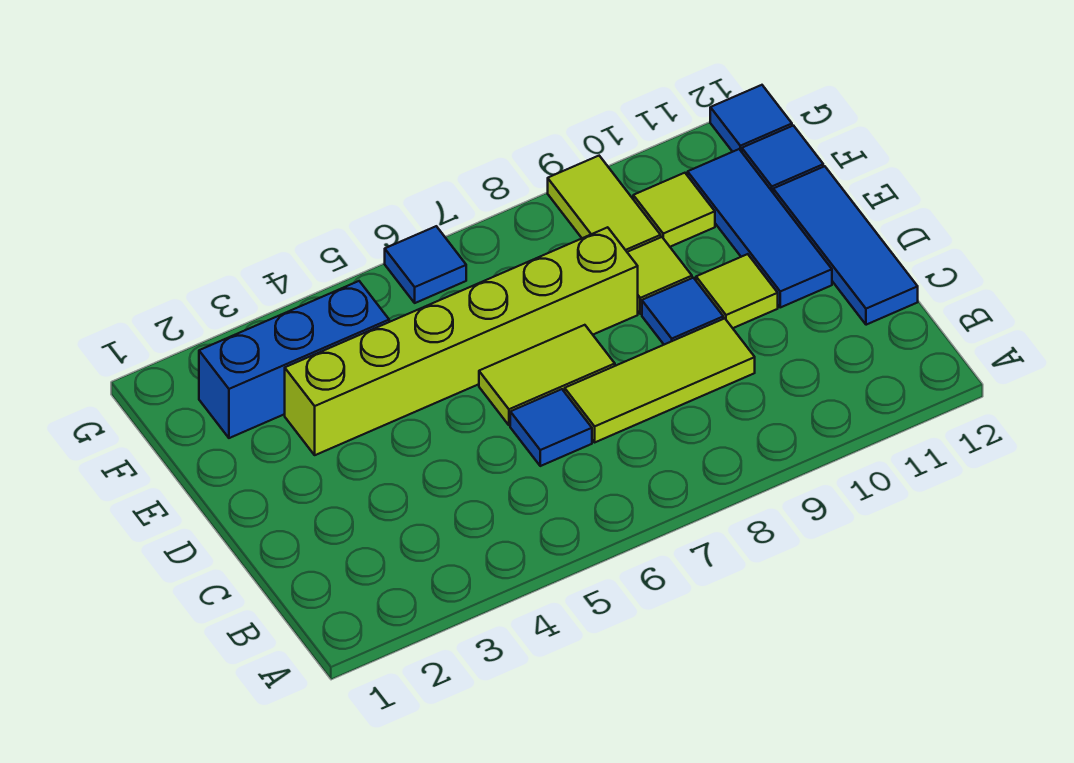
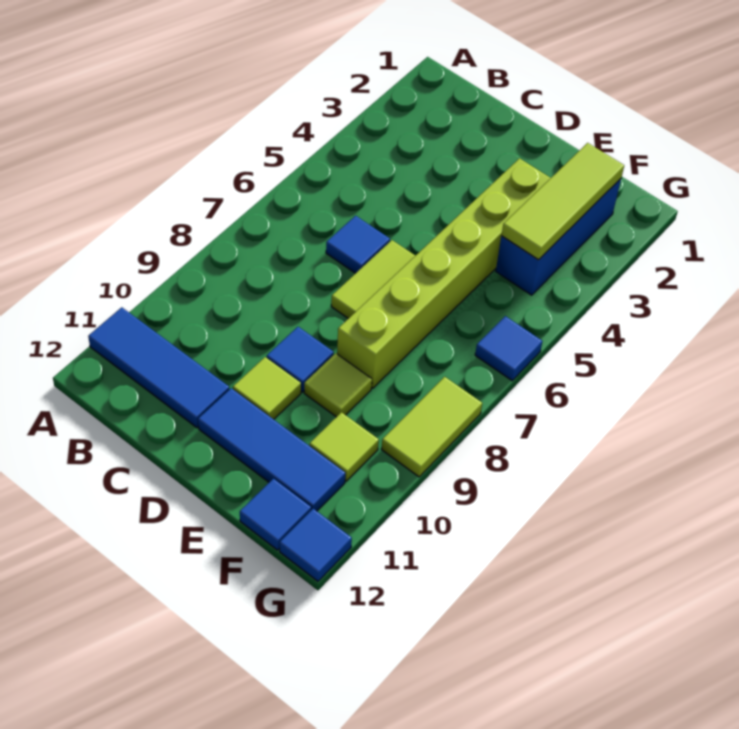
lime 1x3 tile [565,318,755,442] -> lime 1x3 tile moved to [501,143,624,260]
blue 1x3 tile [773,166,918,325] -> blue 1x3 tile moved to [88,307,229,428]
lime 1x2 tile [548,156,661,252] -> lime 1x2 tile turned to [381,377,482,477]

